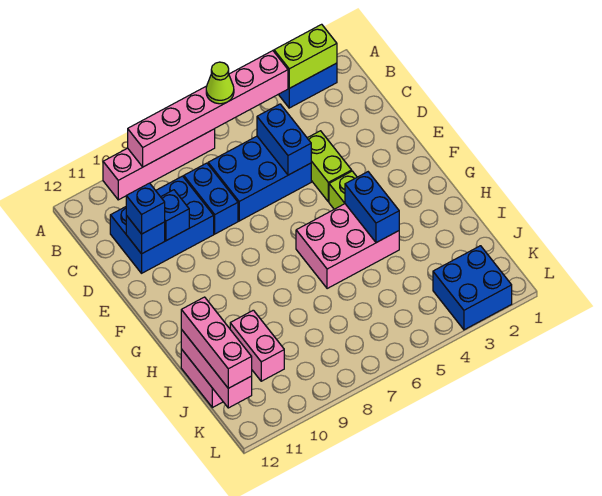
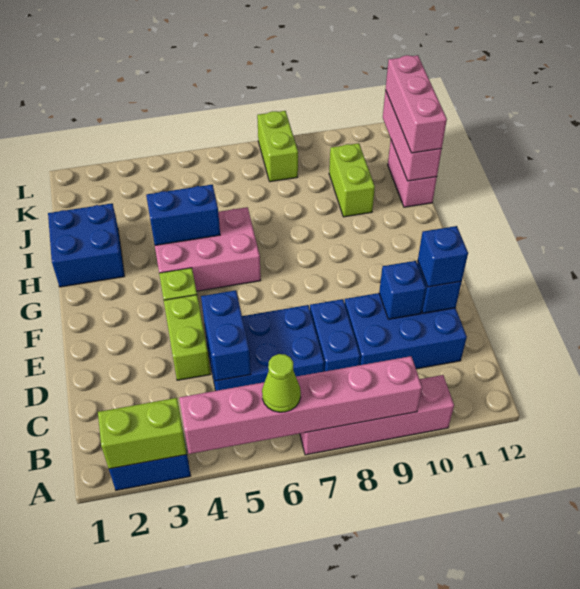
blue 1x2 brick [345,172,399,243] -> blue 1x2 brick turned to [146,185,220,245]
pink 1x2 brick [230,310,284,381] -> lime 1x2 brick [329,143,375,217]
blue 2x2 brick [433,246,512,330] -> blue 2x2 brick moved to [48,204,124,287]
none -> lime 1x2 brick [257,111,298,182]

